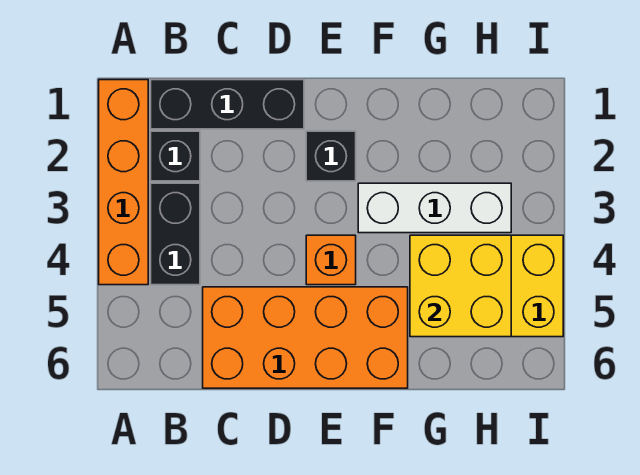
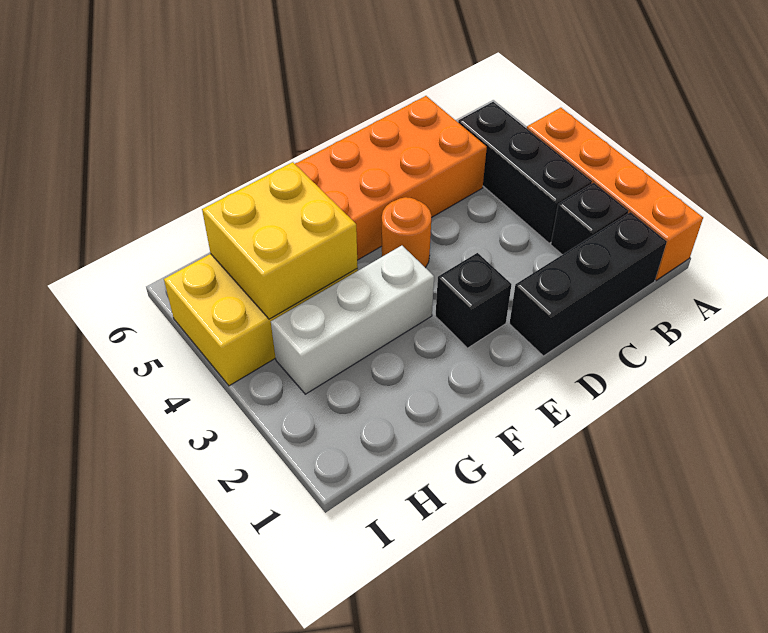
black 1x2 brick [151,183,200,285] -> black 1x3 brick [458,102,592,243]
orange 1x1 brick [306,235,356,285] -> orange 1x1 round brick [382,197,431,268]

